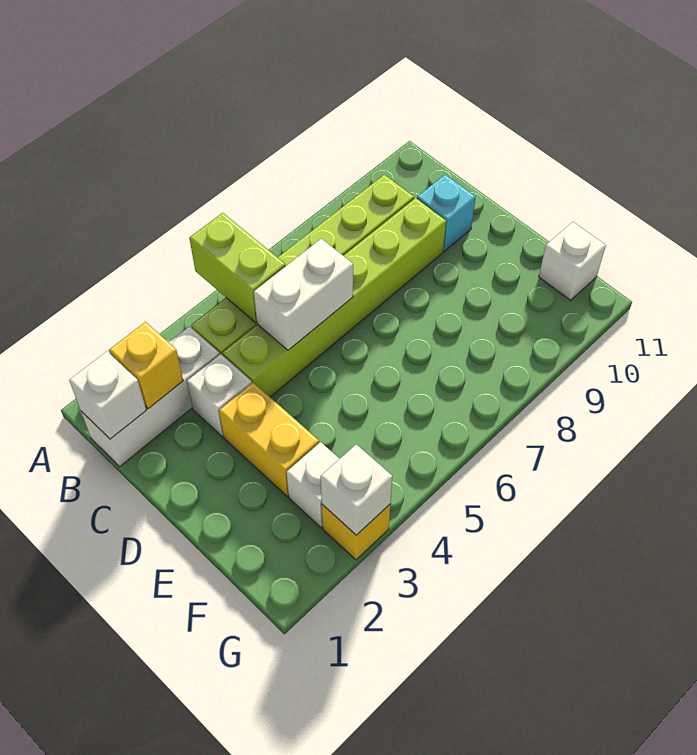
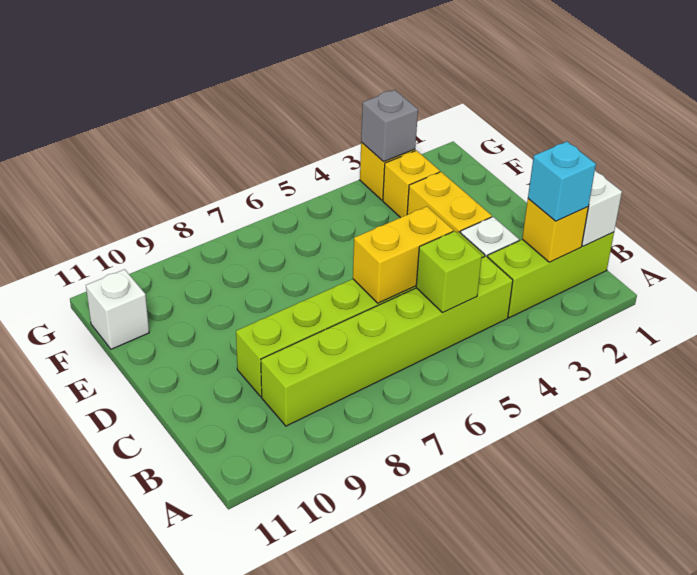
lime 1x2 brick [189,213,286,322] -> lime 1x1 brick [416,231,482,313]
white 1x3 brick [81,326,220,466] -> lime 1x3 brick [488,232,614,318]
white 1x2 brick [254,239,353,350] -> yellow 1x2 brick [353,207,453,303]
cyan 1x1 brick [417,175,476,251] -> cyan 1x1 brick moved to [528,142,596,221]
white 1x1 brick [286,442,339,528] -> yellow 1x1 brick [383,150,440,218]
white 1x1 brick [320,444,392,535] -> grey 1x1 brick [361,90,418,161]

